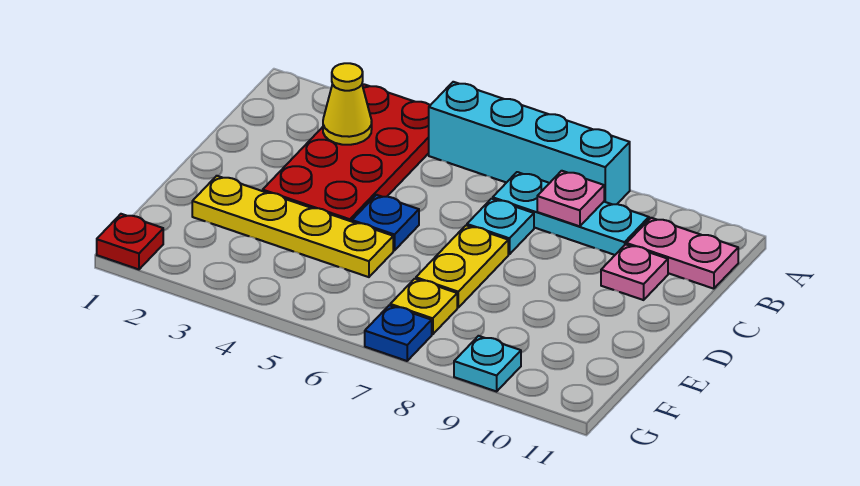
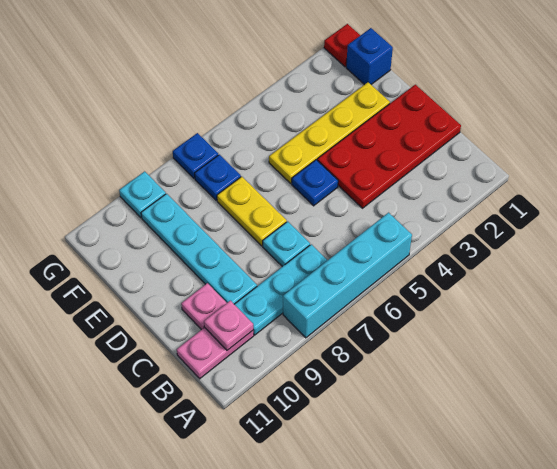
red 2x4 plate [263,84,430,222] -> red 2x4 plate turned to [317,85,461,208]
yellow 1x1 cone [323,63,372,145] -> none
pink 1x1 plate [537,171,604,226] -> pink 1x1 plate moved to [204,301,253,350]
none -> cyan 1x4 plate [141,194,257,304]
none -> blue 1x1 brick [346,28,393,85]
yellow 1x1 plate [390,279,457,334] -> blue 1x1 plate [195,155,241,200]

